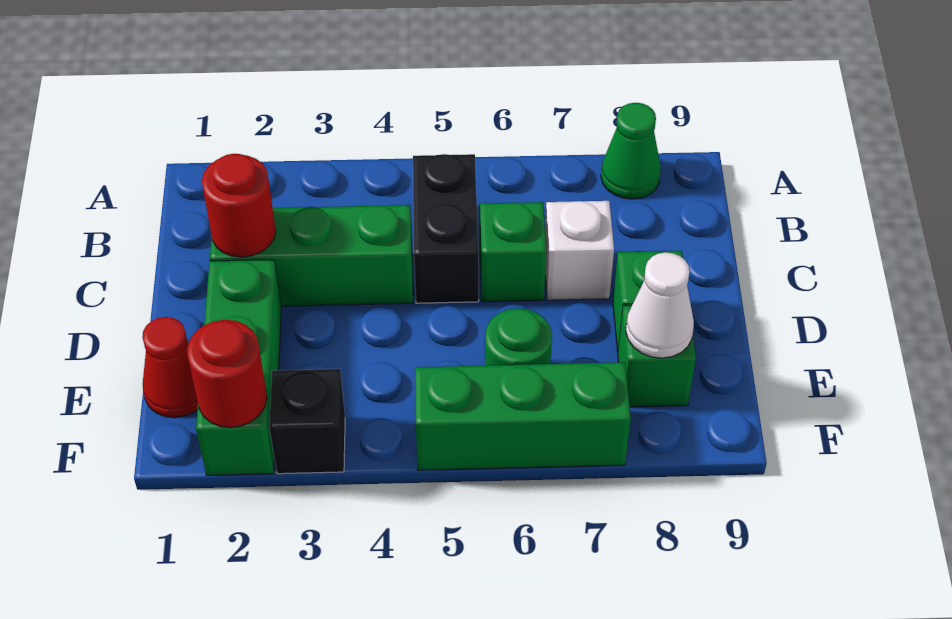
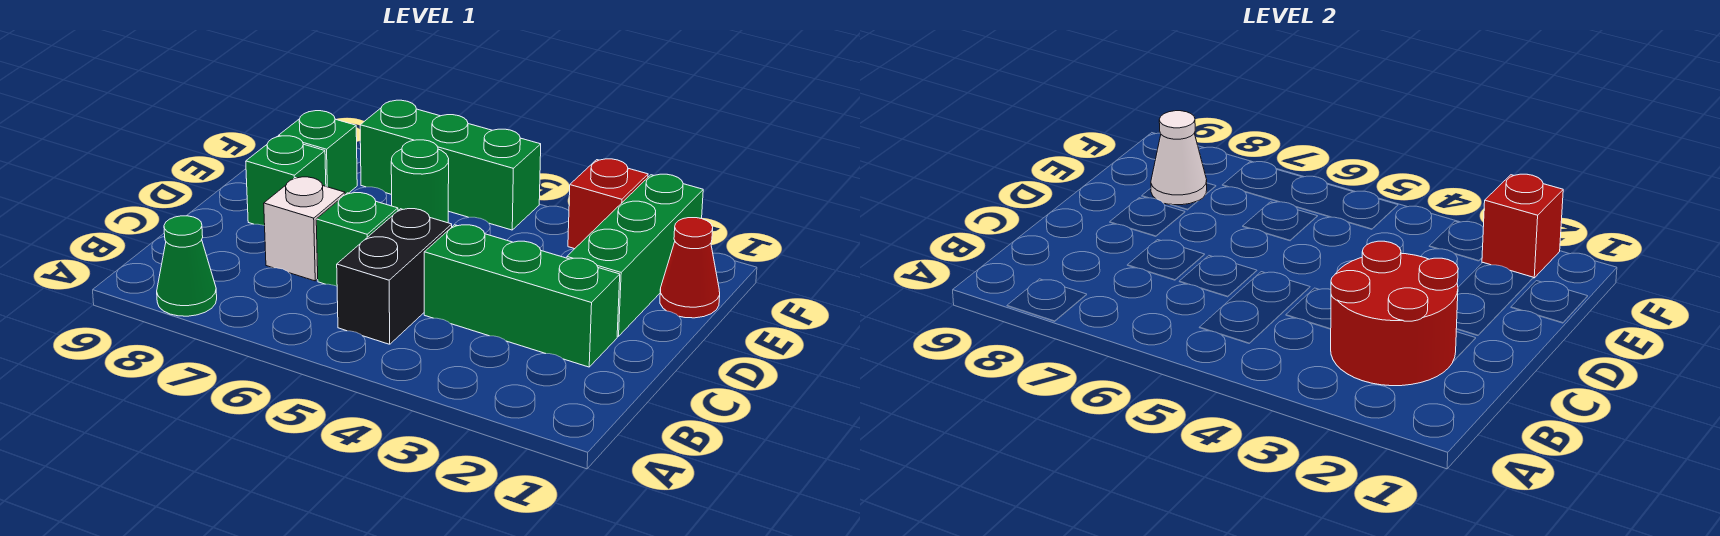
red 1x1 round brick [202,154,276,257] -> red 2x2 round brick [1331,241,1458,386]
red 1x1 round brick [187,320,267,428] -> red 1x1 brick [1482,174,1563,278]
black 1x1 brick [269,369,345,474] -> red 1x1 brick [568,159,648,249]

